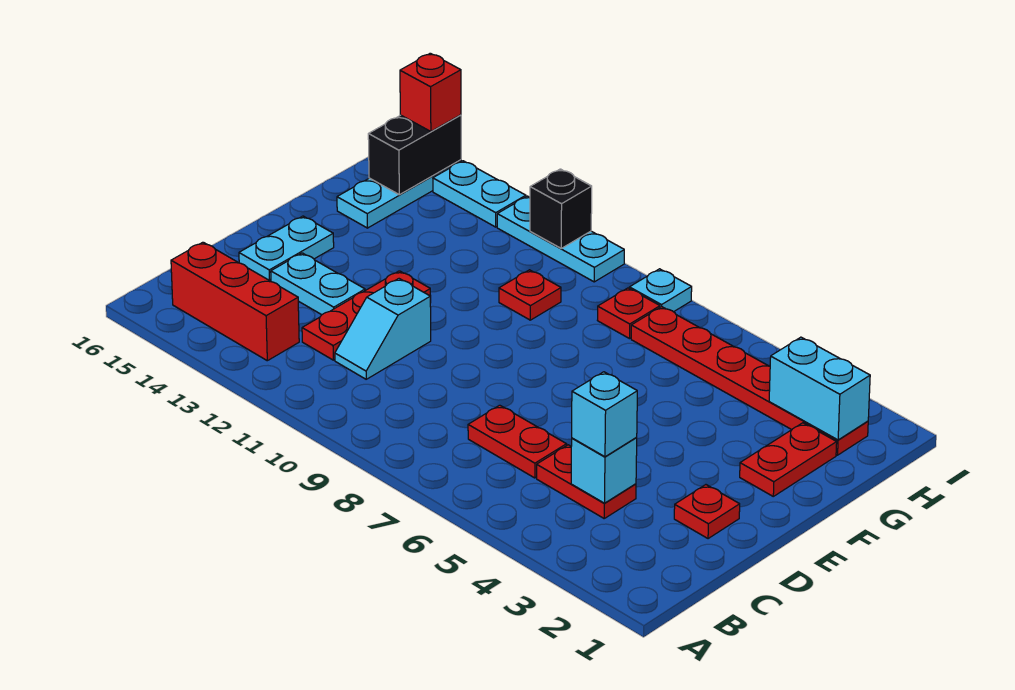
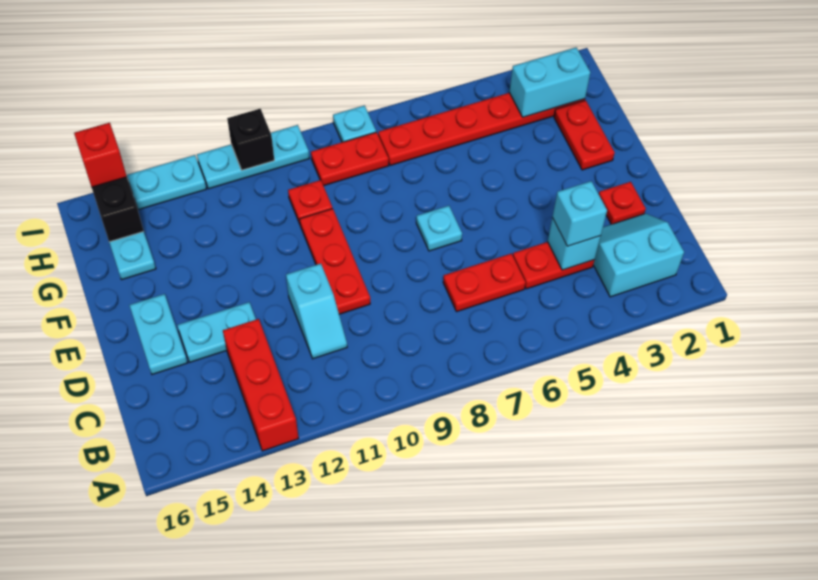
none -> cyan 2x2 slope [593,213,684,297]
red 1x3 brick [171,242,299,361] -> red 1x3 brick turned to [223,319,299,451]
red 1x3 plate [302,271,431,360] -> red 1x3 plate moved to [300,209,370,314]
none -> cyan 1x1 plate [416,206,462,251]
red 1x1 plate [597,288,660,339] -> red 1x2 plate [311,132,389,186]

